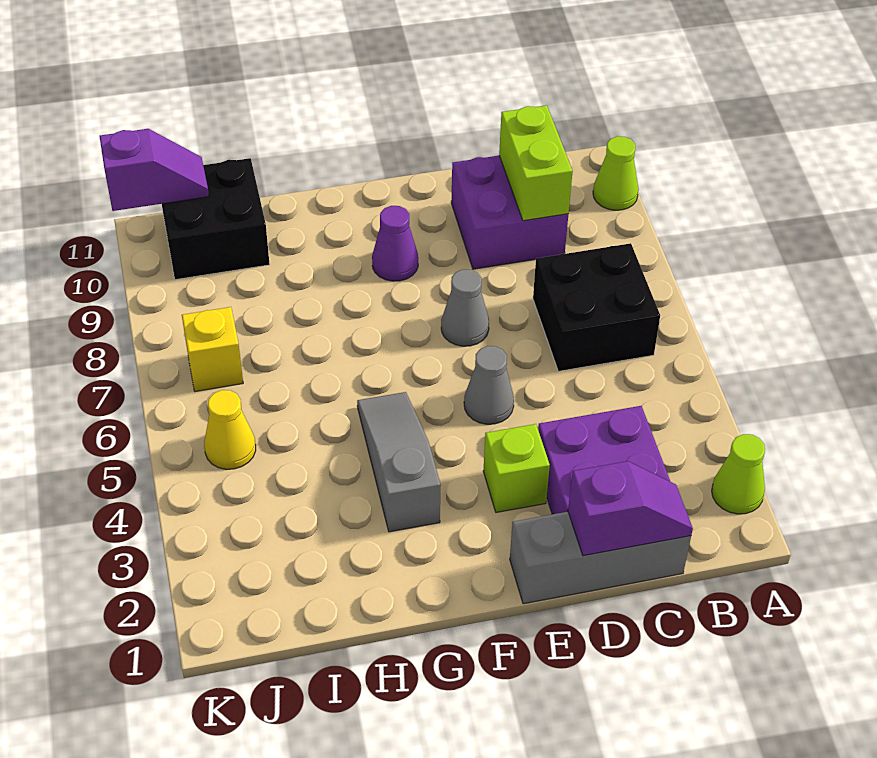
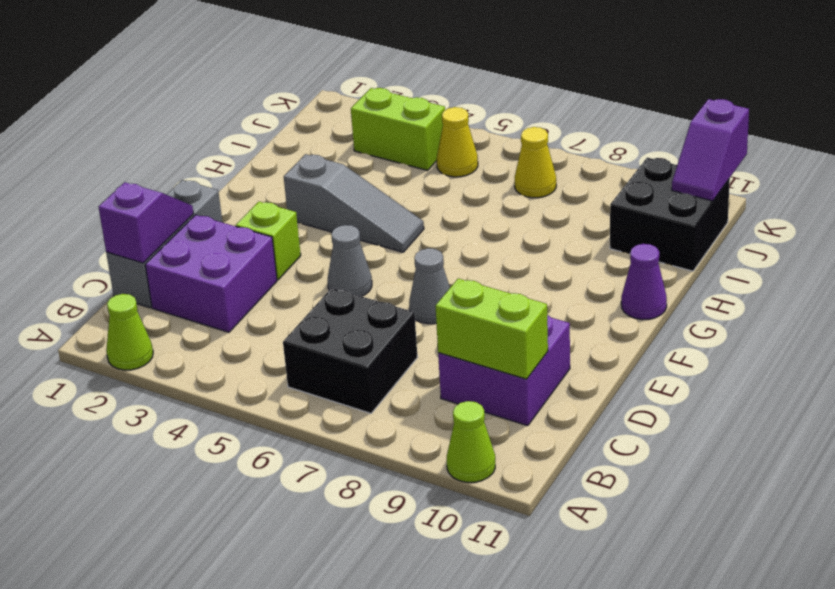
purple 1x2 slope [568,461,693,556] -> purple 1x2 slope turned to [99,182,193,263]
purple 1x1 cone [372,206,418,281] -> purple 1x1 cone moved to [621,244,667,320]
none -> lime 1x2 brick [351,88,445,170]
yellow 1x1 brick [182,307,243,392] -> yellow 1x1 cone [515,127,556,198]

